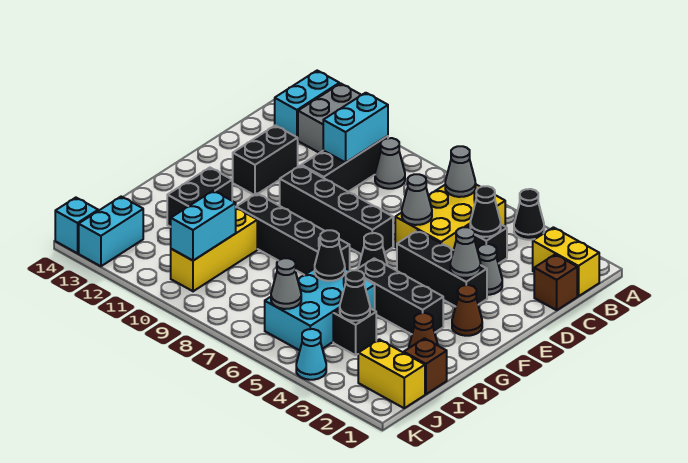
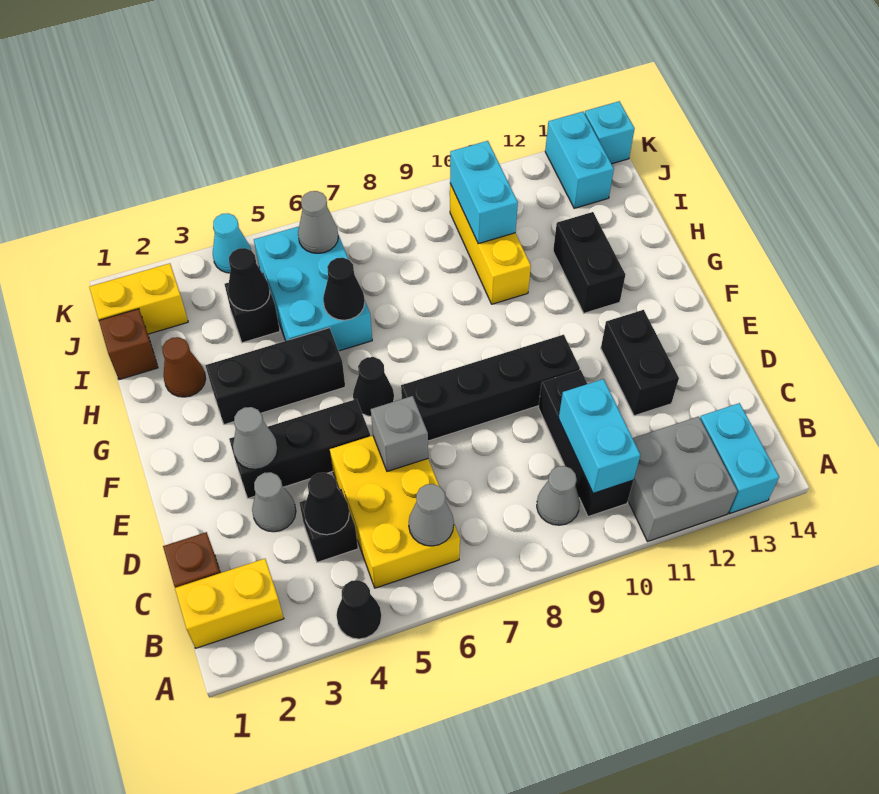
grey 1x1 cone [402,174,432,225] -> grey 1x1 brick [371,396,428,471]
brown 1x1 cone [452,285,482,336] -> none
black 1x4 brick [236,194,350,275] -> none

